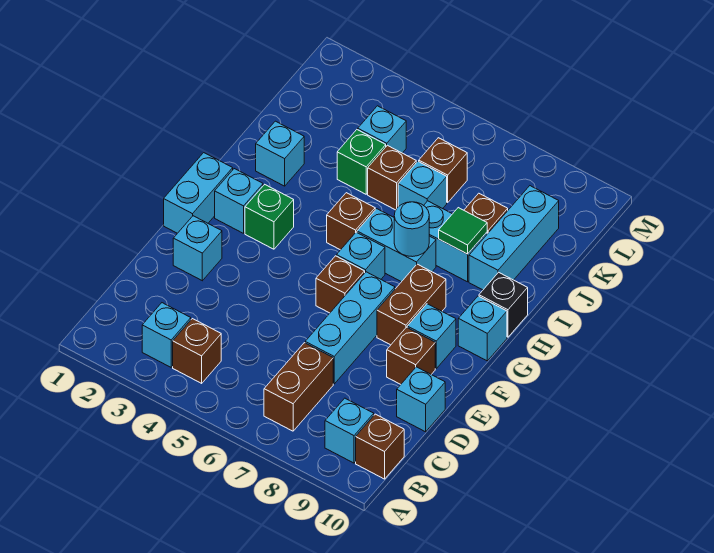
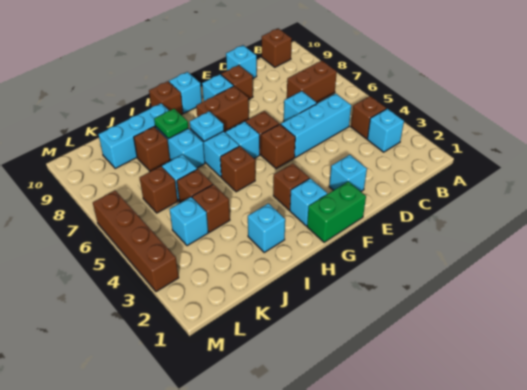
cyan 1x1 brick [325,398,374,463] -> cyan 1x1 brick moved to [284,91,317,121]
cyan 1x3 brick [305,272,395,384] -> cyan 1x3 brick moved to [281,94,351,158]
cyan 1x2 brick [164,153,233,233] -> green 1x2 brick [307,181,366,242]
none -> brown 1x1 brick [261,124,295,169]
green 1x1 brick [245,185,294,249] -> brown 1x1 brick [273,163,309,210]
cyan 1x1 round brick [394,202,429,257] -> cyan 1x1 plate [190,111,224,141]
black 1x1 brick [479,272,528,337] -> brown 1x1 brick [149,81,183,115]
green 1x1 tile [439,208,487,254] -> green 1x1 plate [154,109,188,139]
green 1x1 brick [337,130,386,194] -> brown 1x1 brick [192,184,230,232]
none -> brown 1x4 brick [93,191,179,292]

